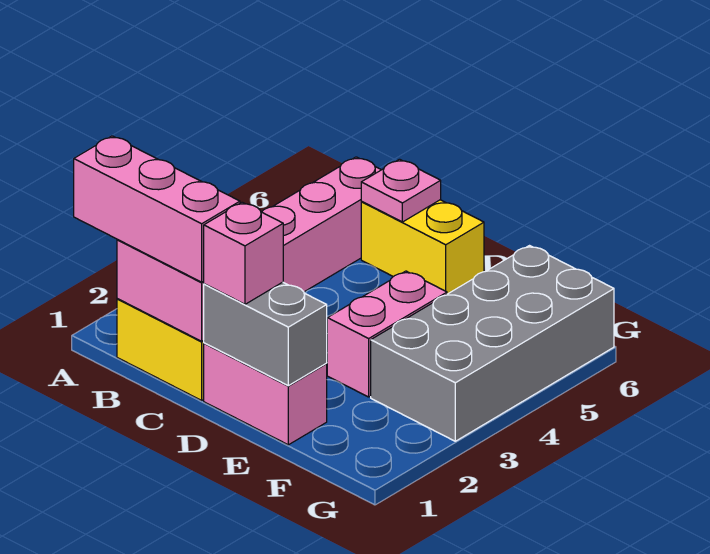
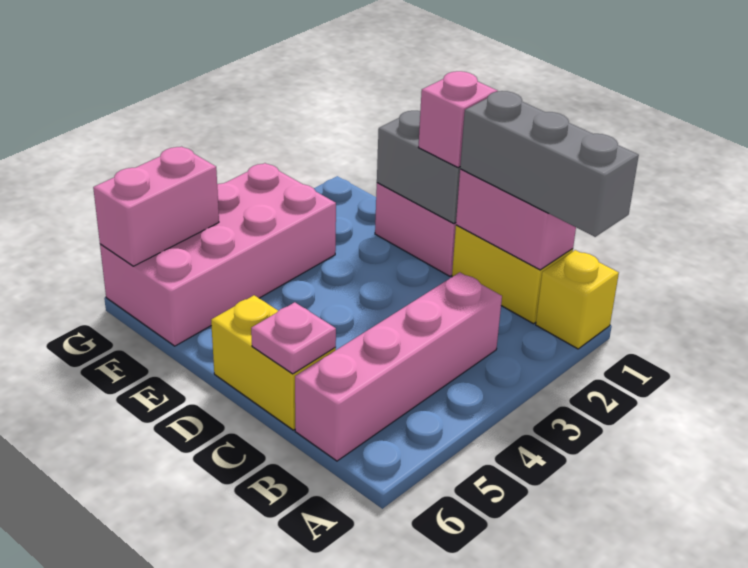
none -> yellow 1x1 brick [536,250,619,349]
pink 1x3 brick [74,136,240,282] -> grey 1x3 brick [460,91,639,237]
pink 1x2 brick [327,271,447,397] -> pink 1x2 brick moved to [93,147,219,266]
grey 2x4 brick [371,246,614,441] -> pink 2x4 brick [100,163,336,346]

